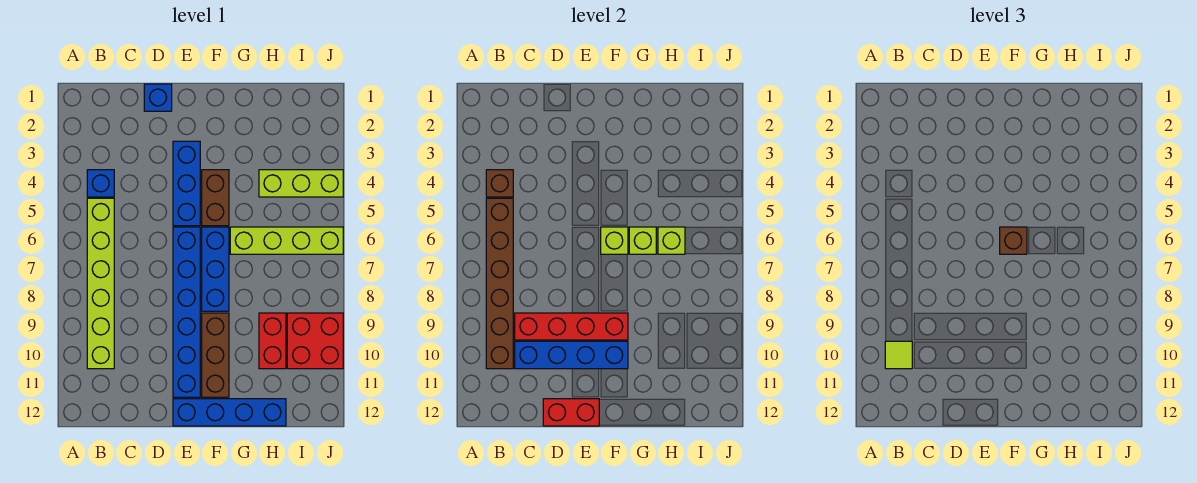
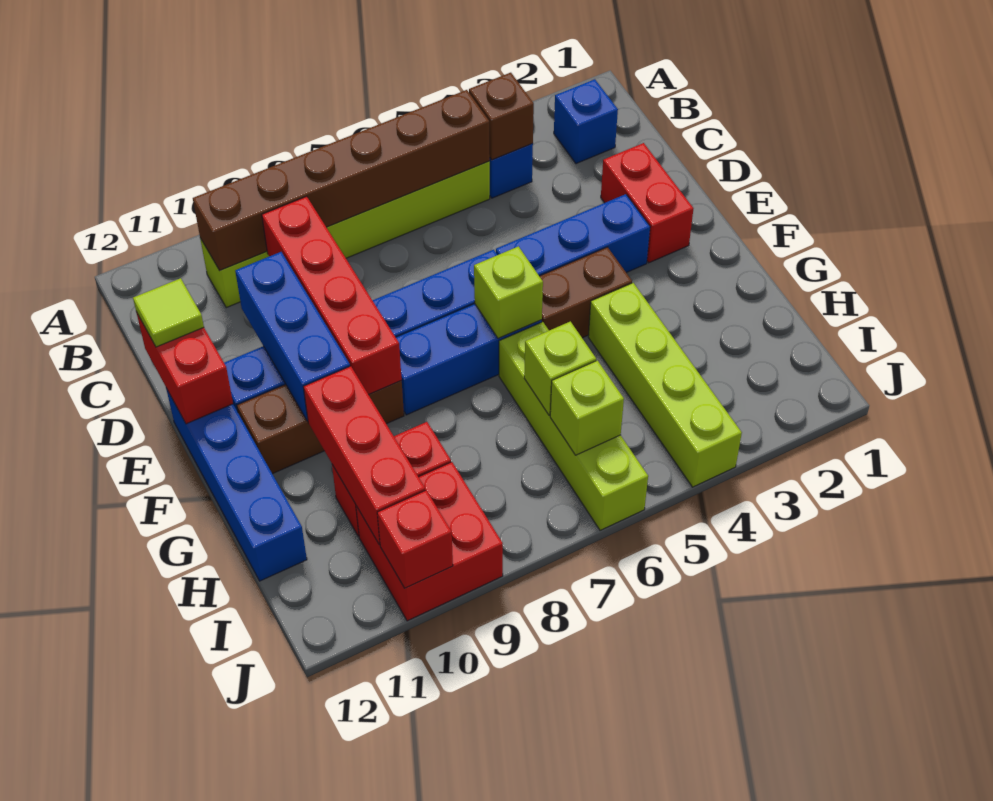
lime 1x1 tile [885,341,912,369] -> lime 1x1 tile moved to [133,278,204,347]
blue 1x4 brick [515,341,628,369] -> blue 1x3 brick [235,252,350,421]
blue 1x1 brick [144,84,172,111] -> blue 1x1 brick moved to [554,79,618,164]
none -> red 1x2 brick [601,143,693,263]
brown 1x1 brick [1000,227,1027,254] -> none
lime 1x1 brick [629,227,656,254] -> lime 1x1 brick moved to [550,360,624,455]
none -> red 1x3 brick [303,366,425,545]
lime 1x3 brick [259,170,343,197] -> lime 1x4 brick [588,283,742,487]
none -> red 1x1 brick [377,490,453,588]

